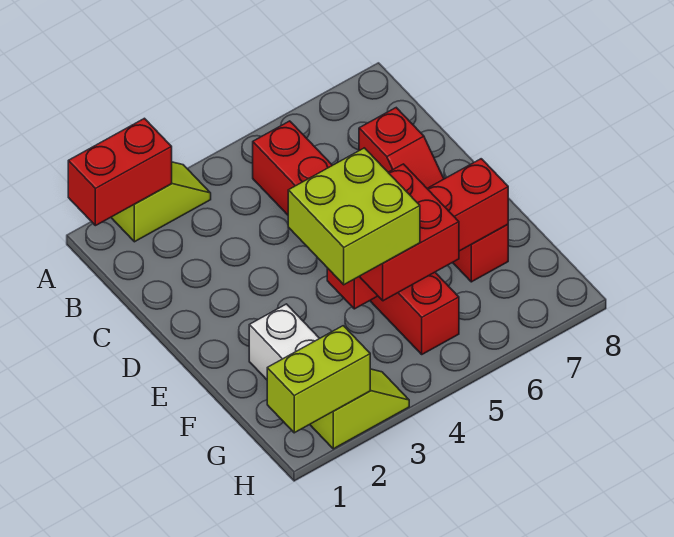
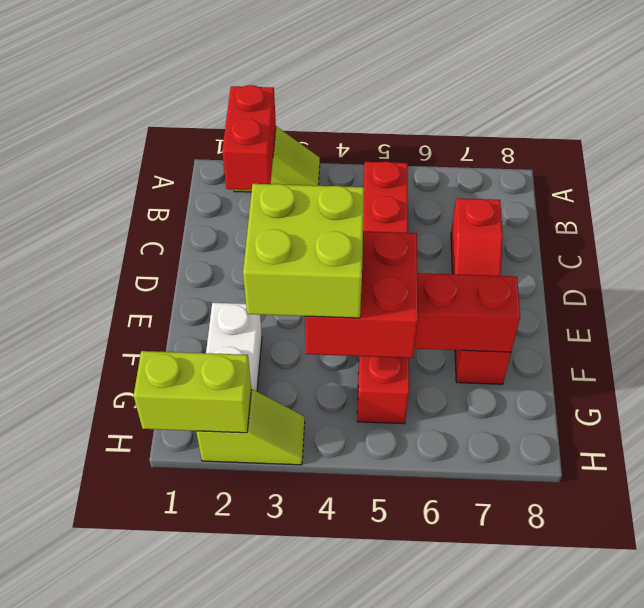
red 1x2 brick [68,118,172,226] -> red 1x2 brick turned to [222,85,276,190]

